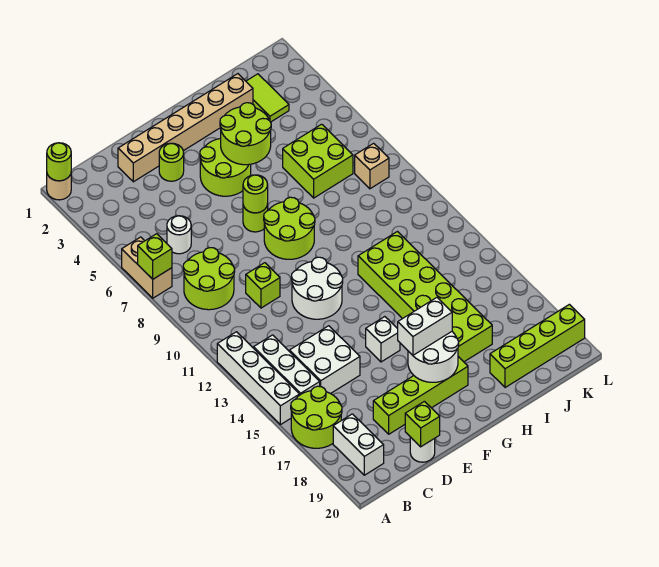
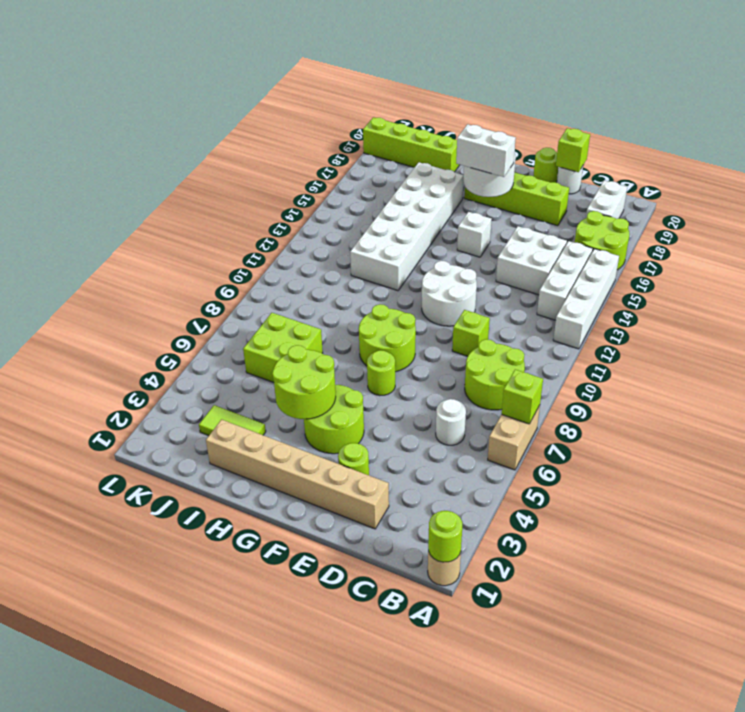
lime 1x1 round brick [243,175,268,213] -> lime 1x1 round brick moved to [534,148,558,182]
lime 2x6 brick [358,232,492,362] -> white 2x6 brick [350,162,463,291]
lime 1x2 tile [246,74,289,122] -> lime 1x2 tile turned to [199,405,266,436]
tan 1x1 brick [355,143,389,189] -> none

